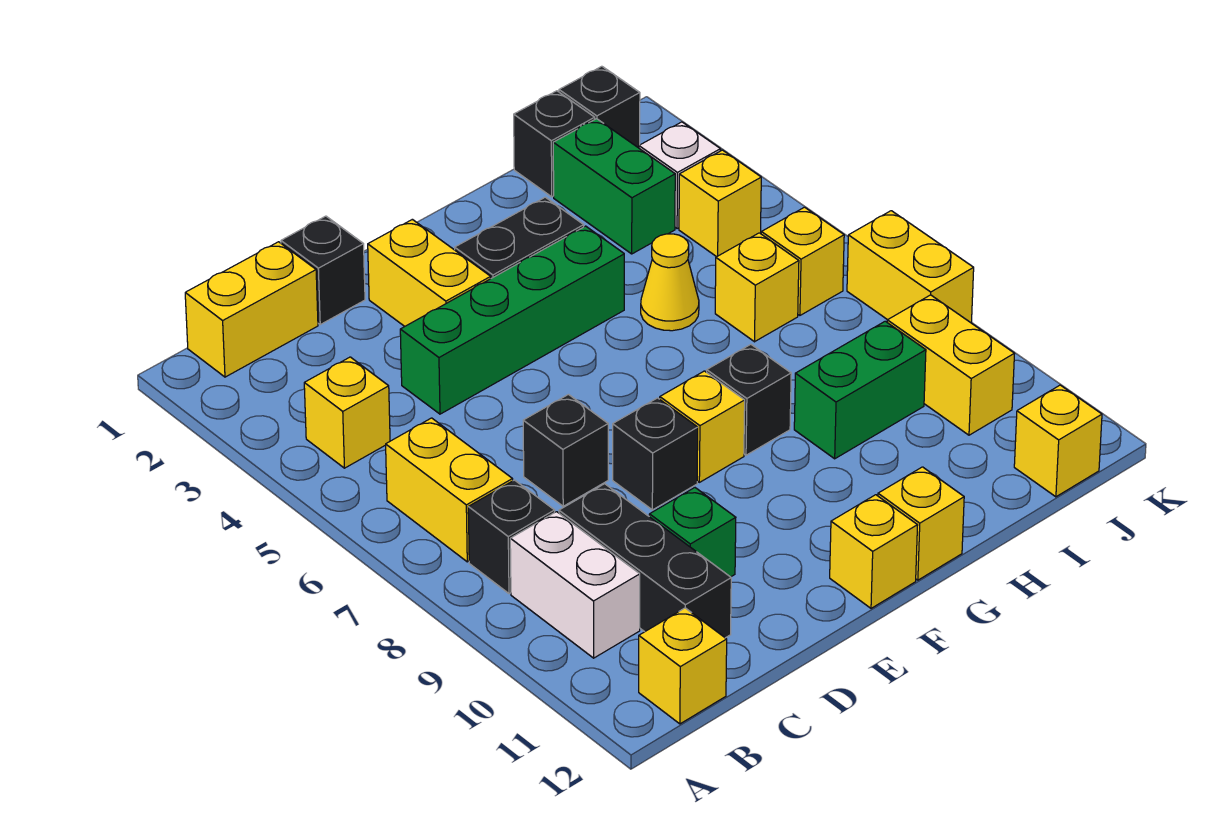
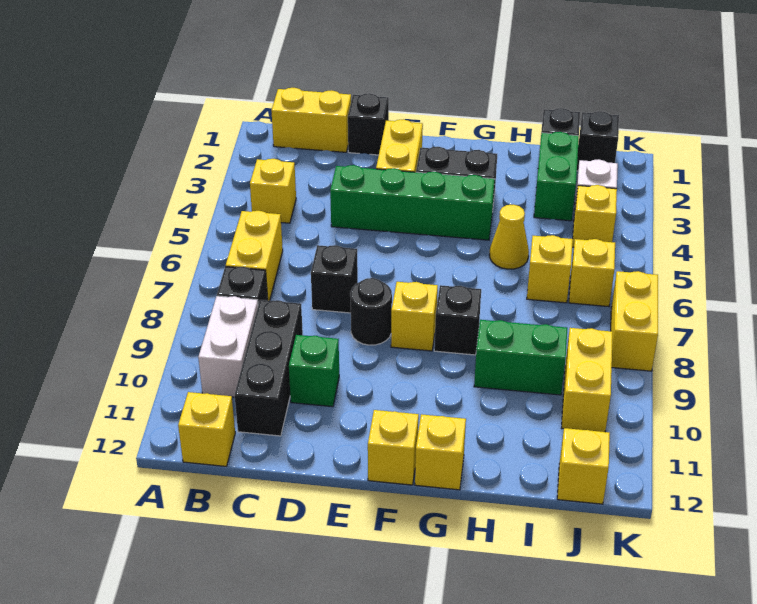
black 1x1 brick [613,398,698,510] -> black 1x1 round brick [350,278,392,345]

